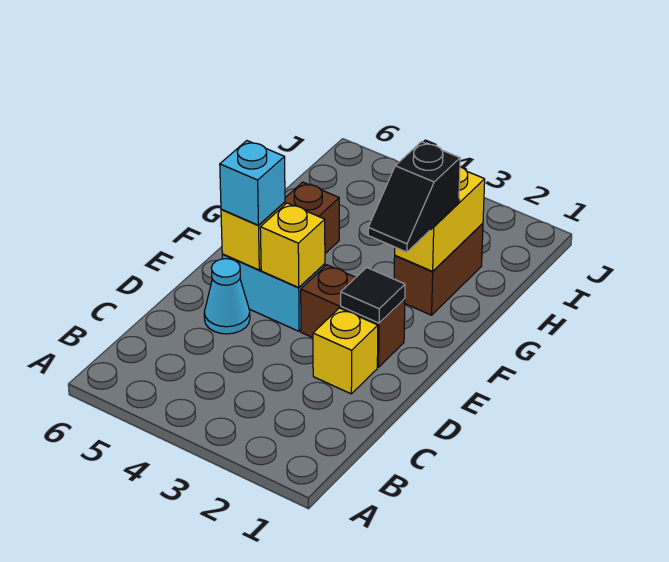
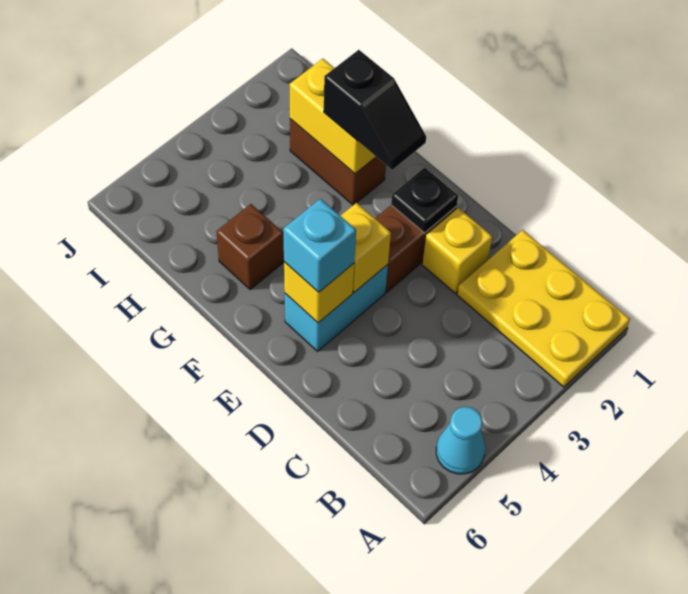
none -> yellow 2x3 plate [457,230,630,387]
cyan 1x1 cone [204,259,250,334] -> cyan 1x1 cone moved to [436,407,485,474]
black 1x1 tile [341,267,405,323] -> black 1x1 plate [391,167,458,233]

